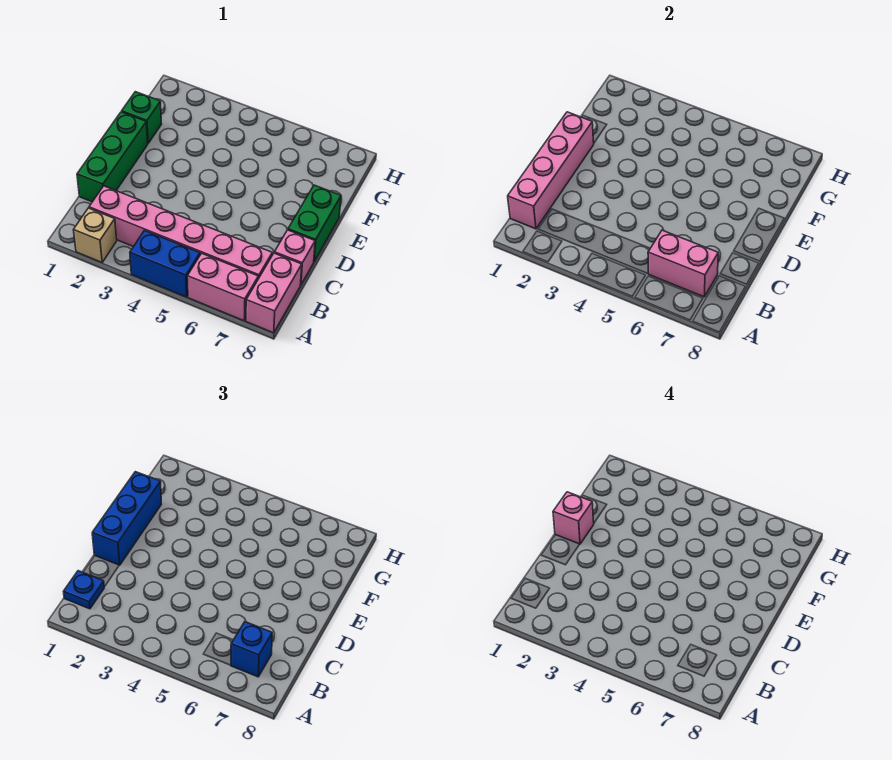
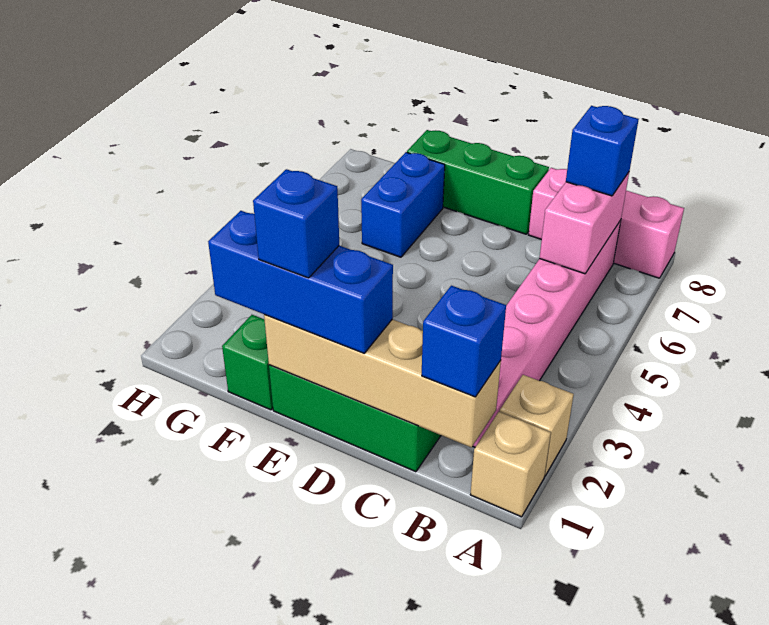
none -> tan 1x1 brick [470,412,551,517]
blue 1x2 brick [130,230,200,297] -> blue 1x2 brick moved to [361,152,445,257]
pink 1x2 brick [187,253,258,321] -> none
pink 1x4 brick [508,112,594,229] -> tan 1x4 brick [264,314,501,448]
blue 1x1 plate [63,571,104,609] -> blue 1x1 brick [422,286,506,397]
green 1x2 brick [288,185,341,261] -> green 1x3 brick [407,130,549,234]
pink 1x1 brick [553,492,594,544] -> blue 1x1 brick [253,169,339,278]

